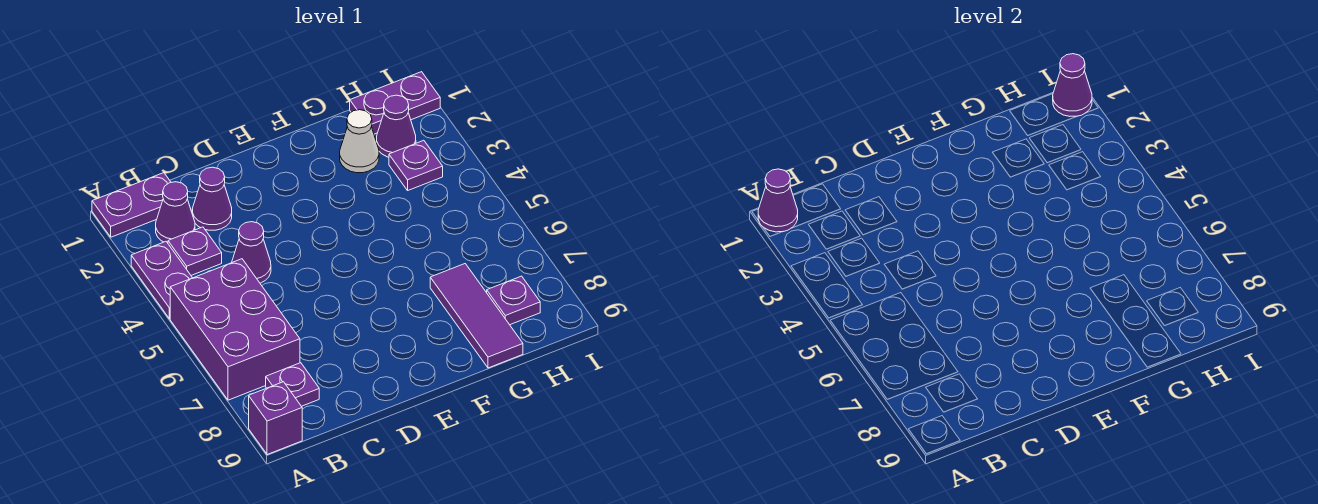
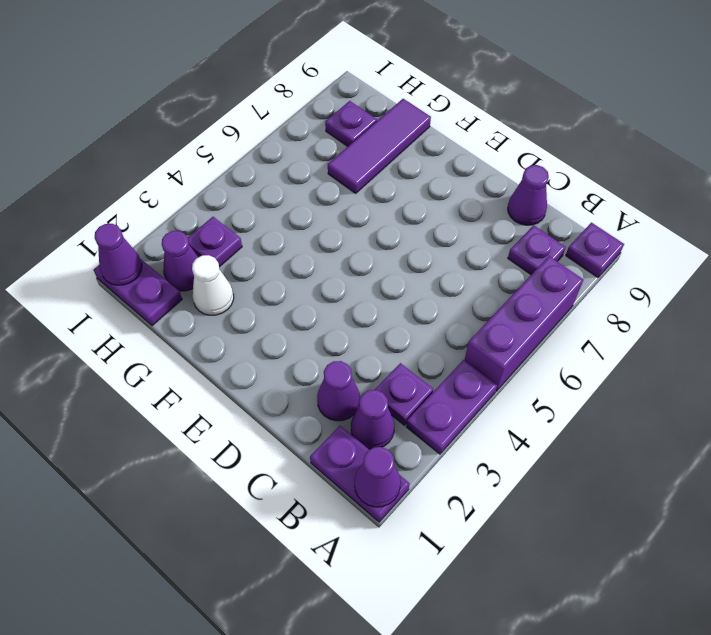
purple 2x3 brick [170,259,300,400] -> purple 1x3 brick [465,256,583,391]
purple 1x1 brick [249,382,302,455] -> purple 1x1 plate [566,223,624,277]
purple 1x1 cone [232,222,271,283] -> purple 1x1 cone moved to [508,165,549,225]

